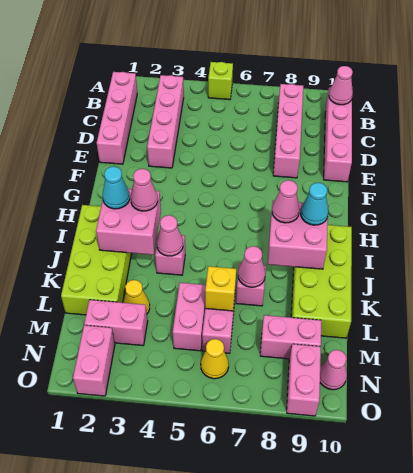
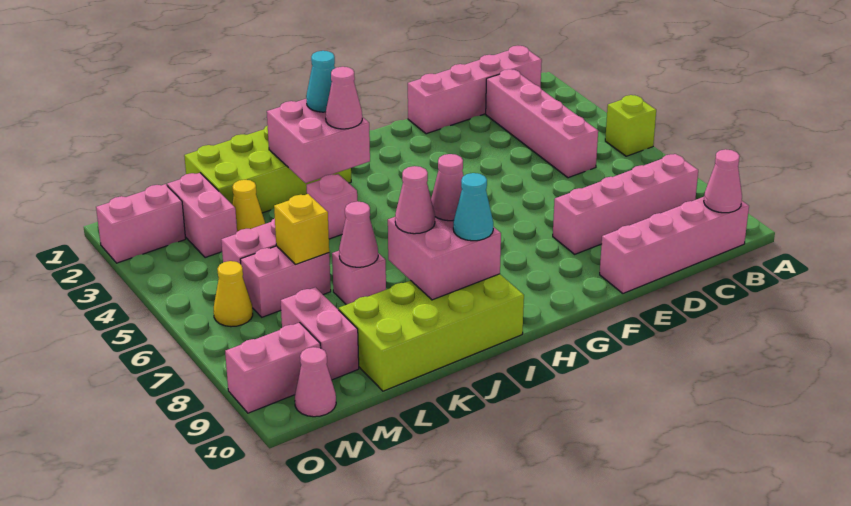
pink 1x4 brick [147,75,184,168] -> pink 1x4 brick turned to [486,69,598,178]
pink 1x1 cone [157,215,183,256] -> pink 1x1 cone moved to [395,166,435,234]

